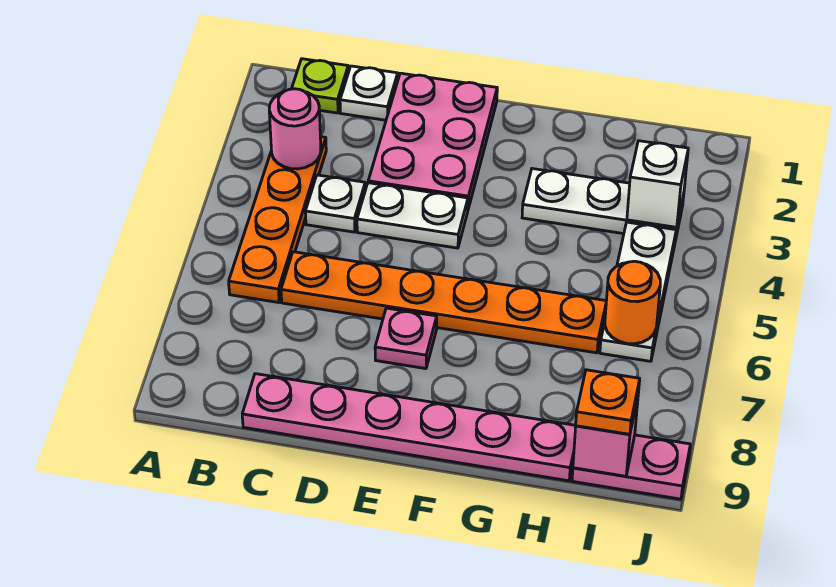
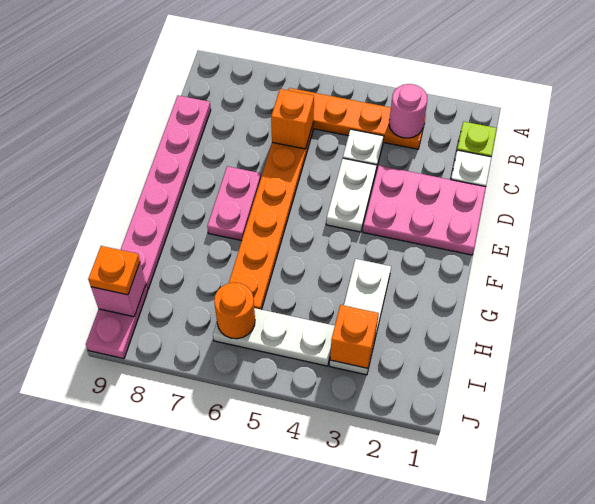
none -> orange 1x1 brick [271,89,314,149]
pink 1x1 plate [375,308,437,369] -> pink 1x2 plate [207,166,261,241]
white 1x1 brick [627,141,688,227] -> orange 1x1 brick [330,305,379,368]

